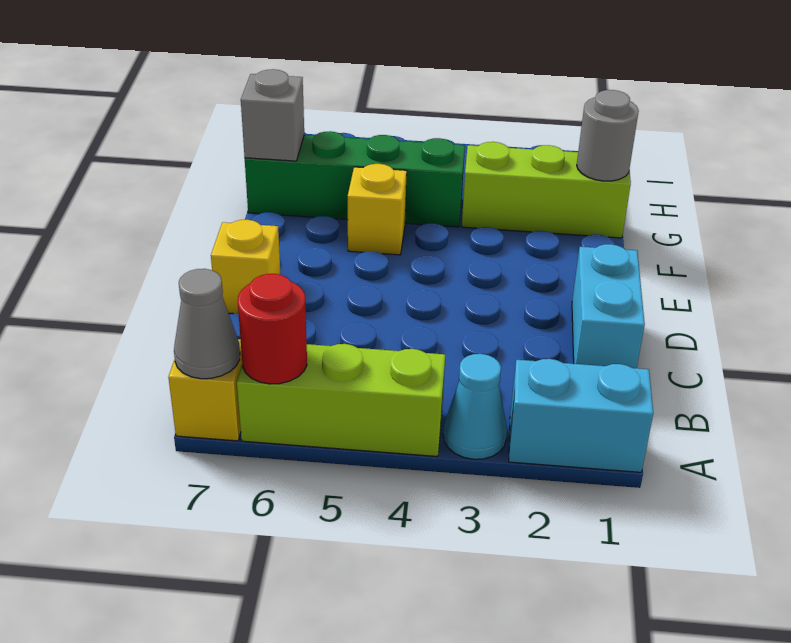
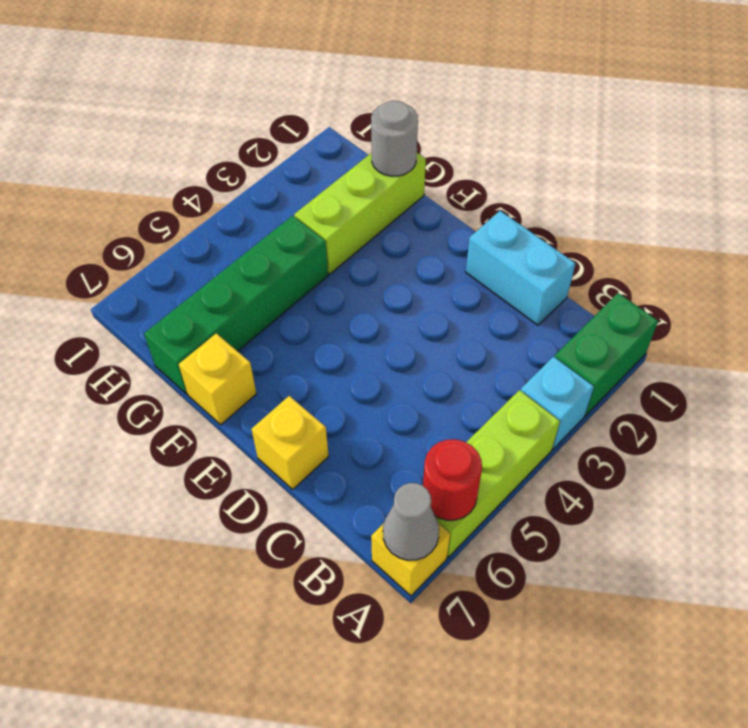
cyan 1x2 brick [509,359,653,472] -> green 1x2 brick [555,293,658,416]
cyan 1x1 cone [443,354,507,459] -> cyan 1x1 brick [521,357,594,449]
yellow 1x1 brick [348,164,407,255] -> yellow 1x1 brick moved to [179,333,256,425]
grey 1x1 brick [241,69,304,161] -> none

